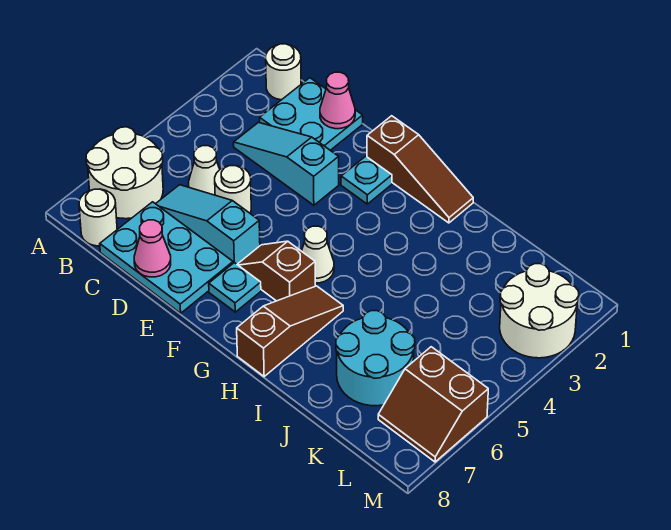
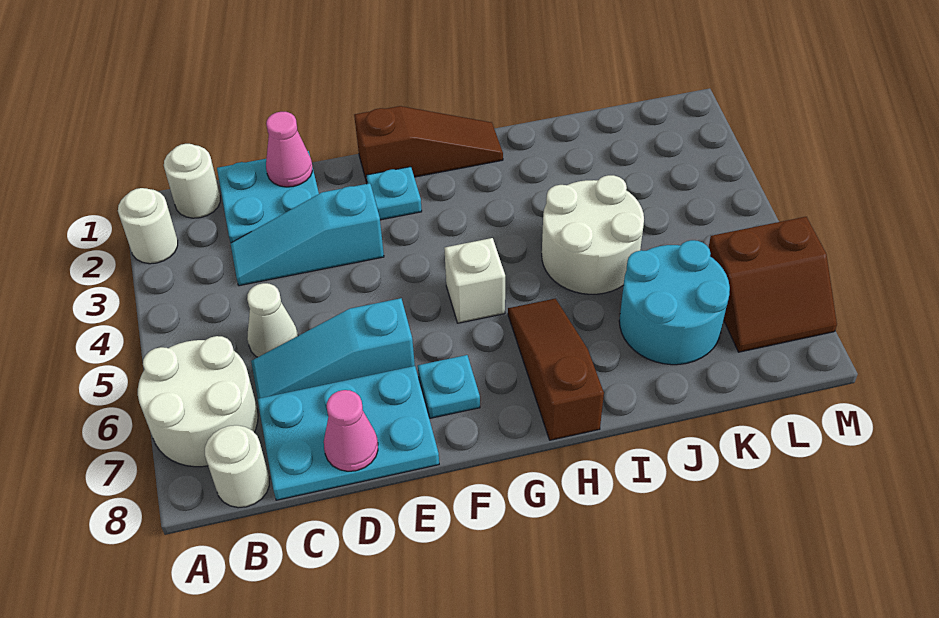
white 1x1 round brick [215,166,251,213] -> white 1x1 round brick moved to [118,188,178,264]
brown 1x2 slope [237,241,315,301] -> none
white 1x1 cone [302,226,334,283] -> white 1x1 brick [444,238,505,323]
white 2x2 round brick [500,264,579,358] -> white 2x2 round brick moved to [542,175,644,294]

